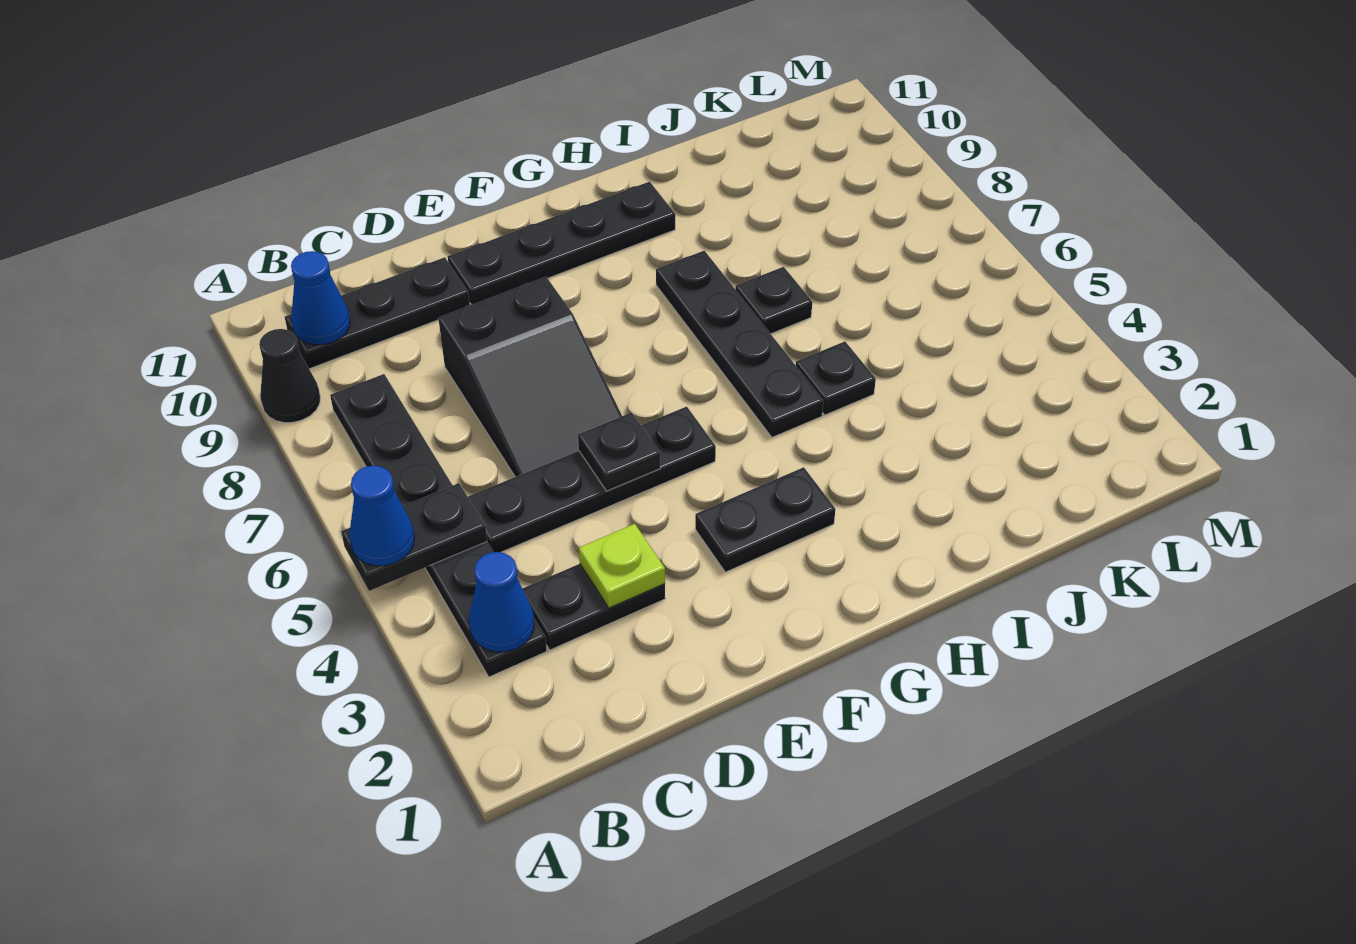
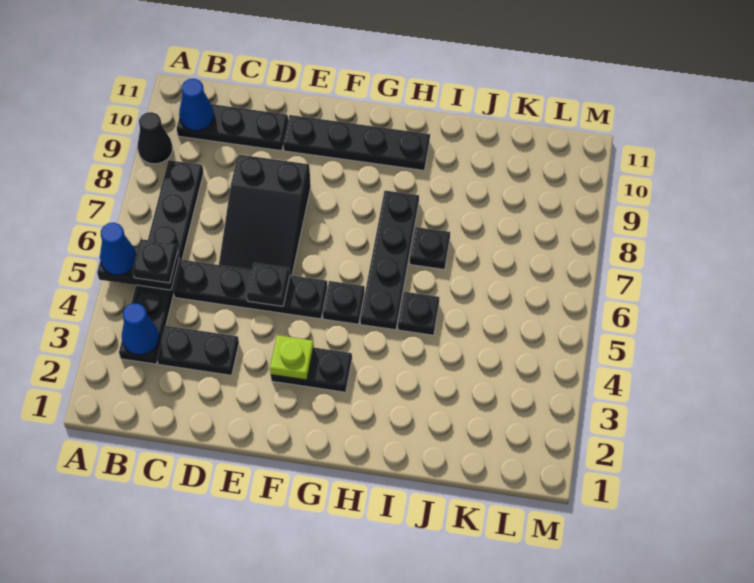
none -> black 1x1 plate [133,239,178,283]
lime 1x1 plate [579,524,665,608] -> lime 1x1 plate moved to [270,335,314,380]
none -> black 1x1 plate [323,281,365,324]

